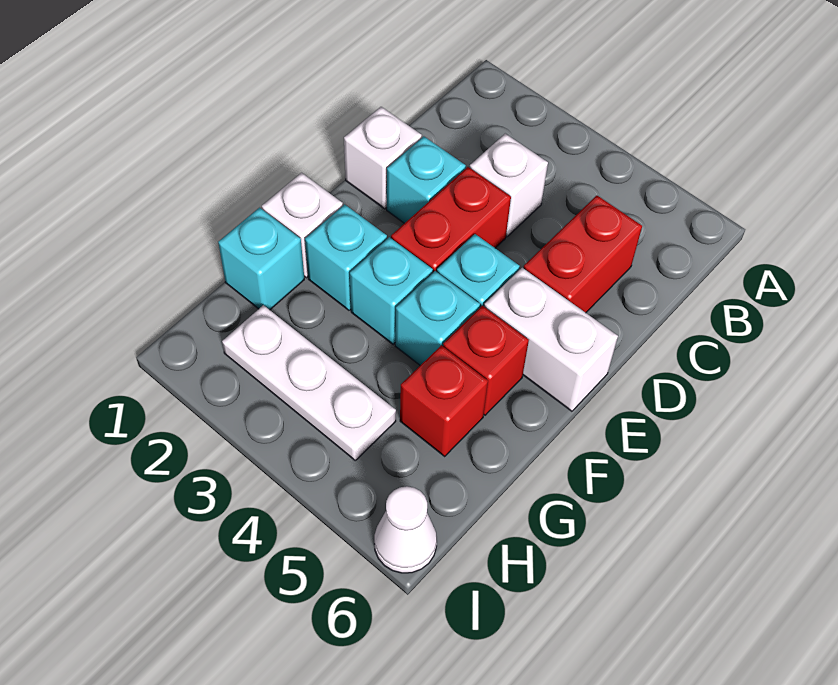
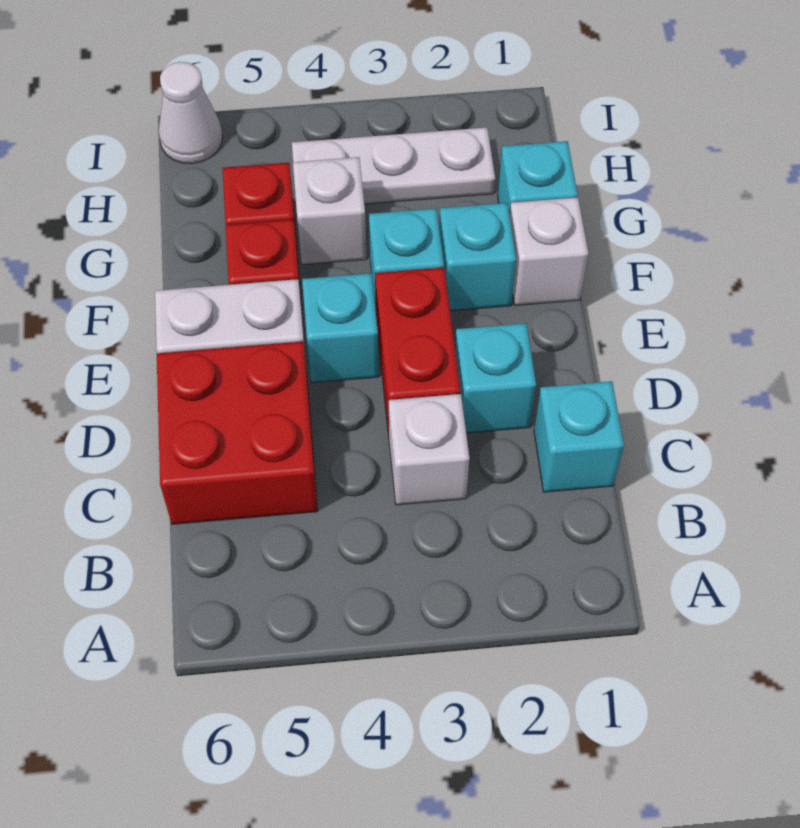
red 1x2 brick [524,196,642,313] -> red 2x2 brick [157,342,318,524]
white 1x1 brick [344,107,422,209] -> white 1x1 brick moved to [293,157,367,265]
cyan 1x1 brick [395,271,480,365] -> cyan 1x1 brick moved to [534,381,624,492]

